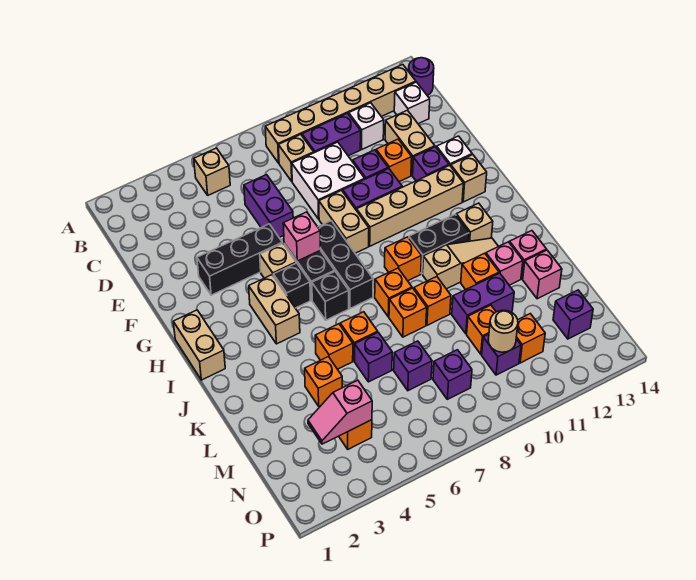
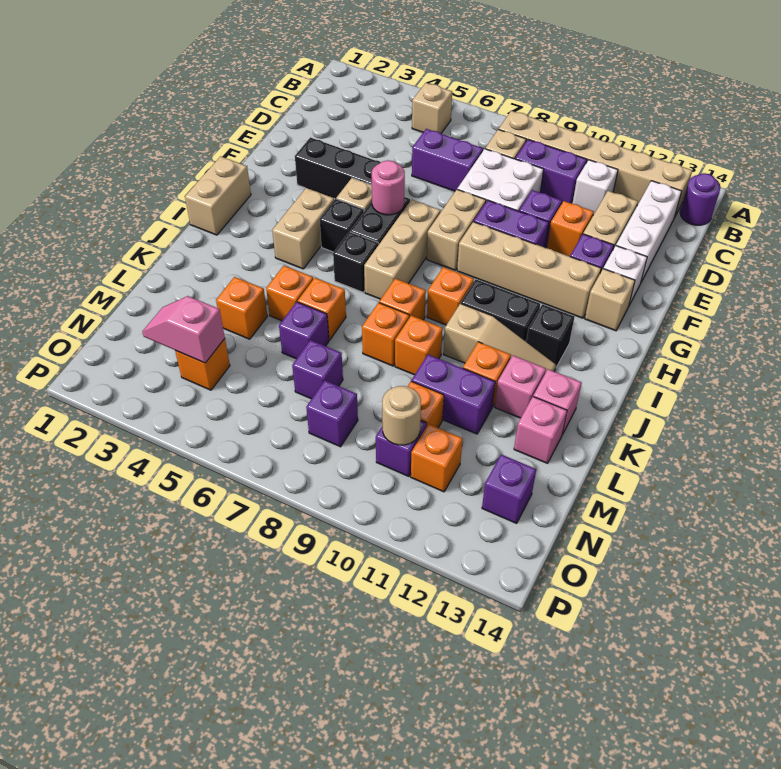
white 1x1 brick [394,82,430,124] -> white 1x3 brick [616,181,682,282]
purple 1x2 brick [244,175,293,238] -> purple 1x2 brick turned to [412,129,483,191]
pink 1x1 brick [283,212,321,261] -> pink 1x1 round brick [372,160,405,215]
black 1x3 brick [318,221,373,308] -> tan 1x3 brick [364,200,441,299]
tan 1x1 brick [456,203,493,241] -> black 1x1 brick [526,304,574,367]

